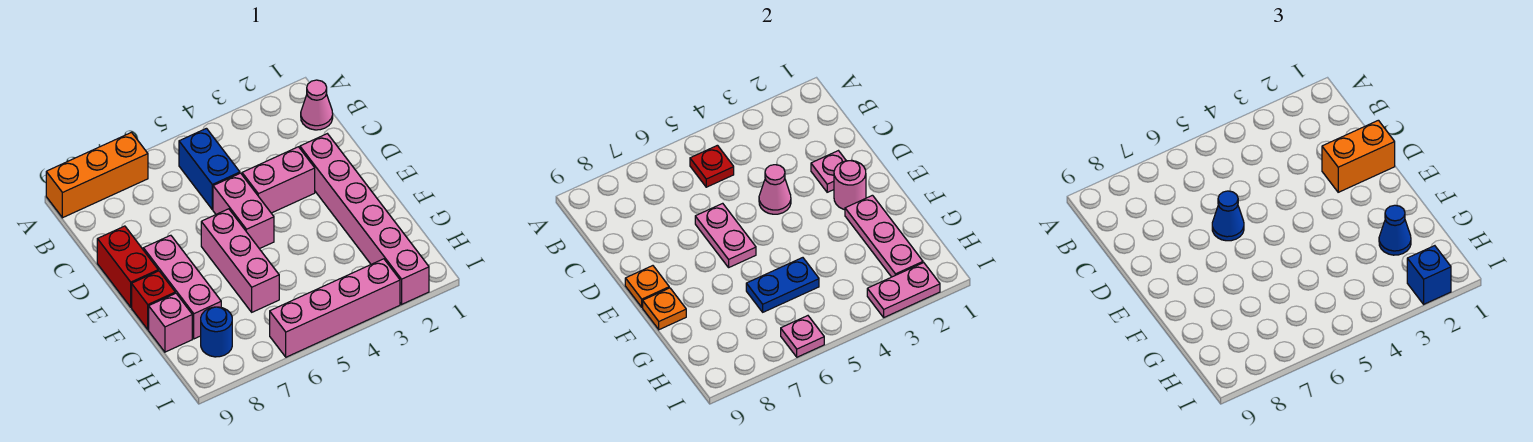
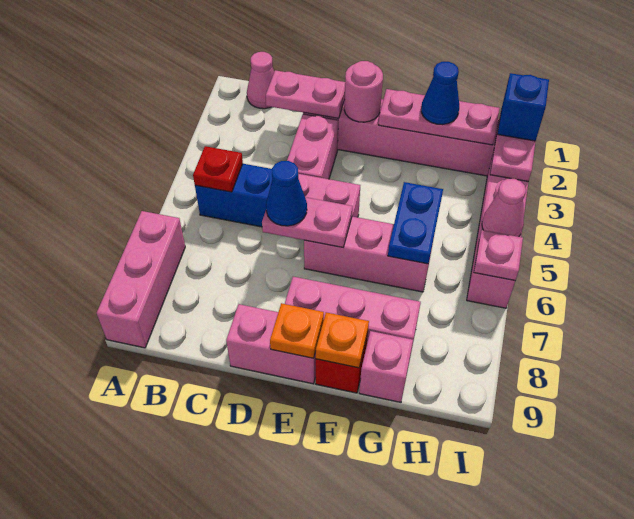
orange 1x3 brick [46,133,148,218] -> pink 1x3 brick [97,211,185,348]
orange 1x2 brick [1322,120,1395,192] -> none
pink 1x1 plate [811,151,846,192] -> pink 1x2 plate [266,70,345,118]
pink 1x1 cone [759,165,791,214] -> pink 1x1 cone moved to [482,179,526,237]
red 1x2 brick [97,226,158,307] -> pink 1x2 brick [226,304,316,384]
blue 1x1 round brick [201,307,232,357] -> none

